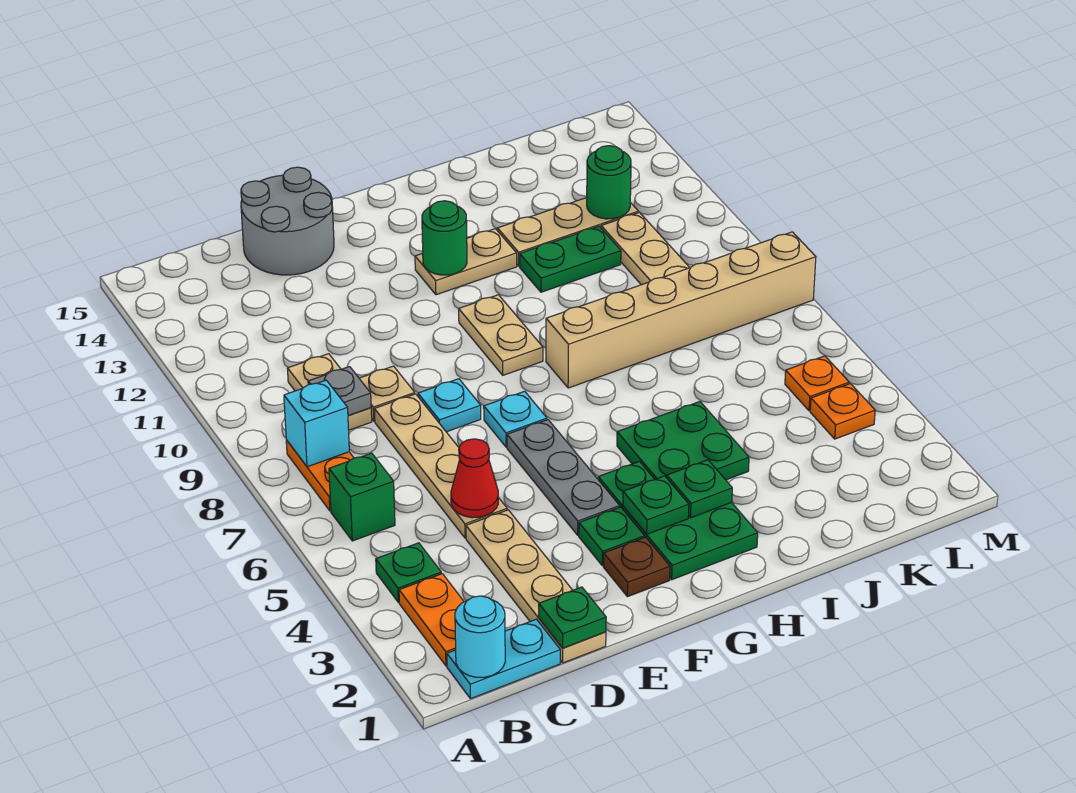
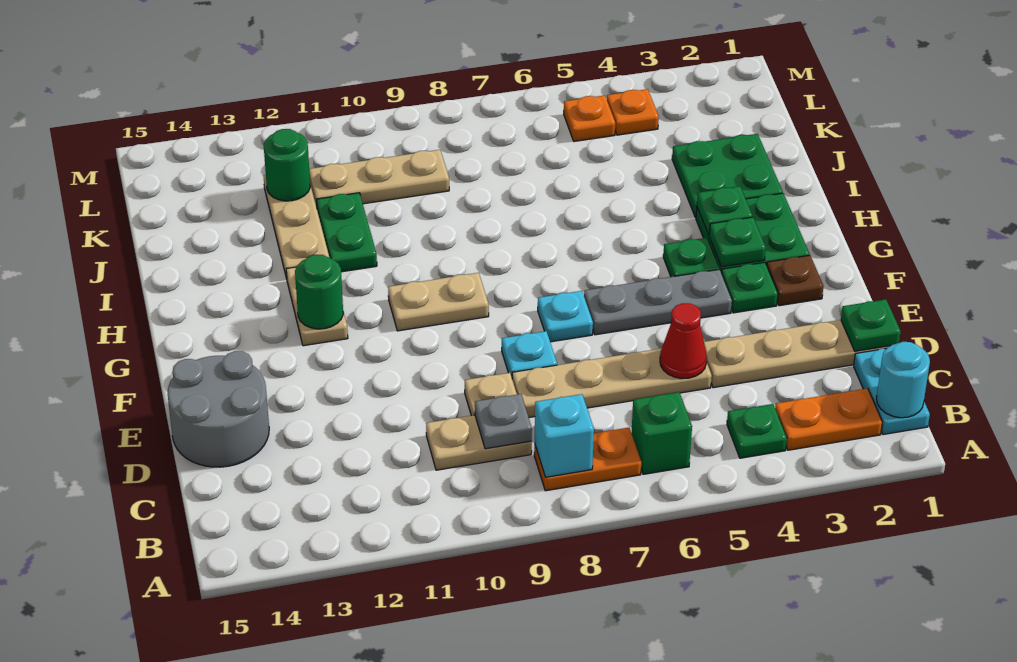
green 2x2 plate [617,402,749,480] -> green 2x2 plate moved to [672,134,783,218]
tan 1x6 brick [546,232,816,388] -> none

